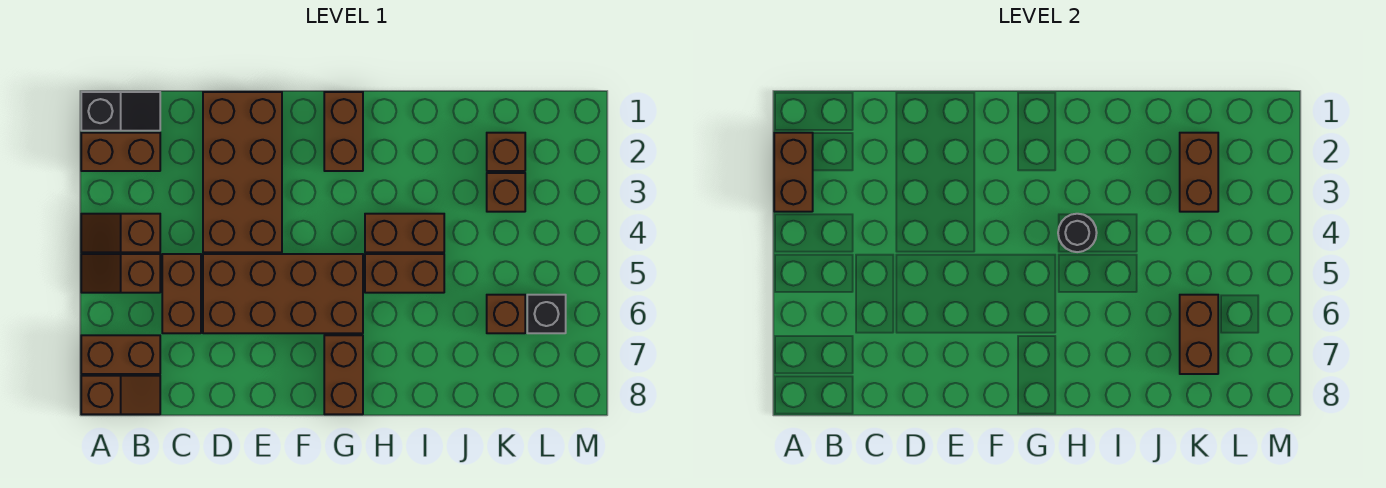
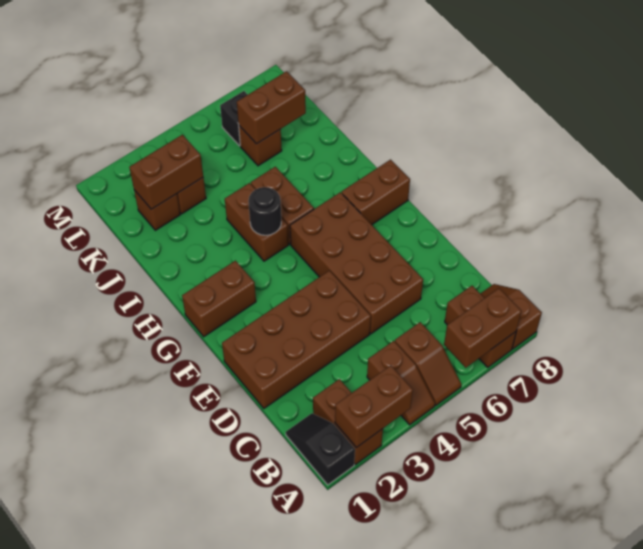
brown 1x2 brick [162,254,201,333] -> brown 1x2 brick moved to [444,288,521,368]

